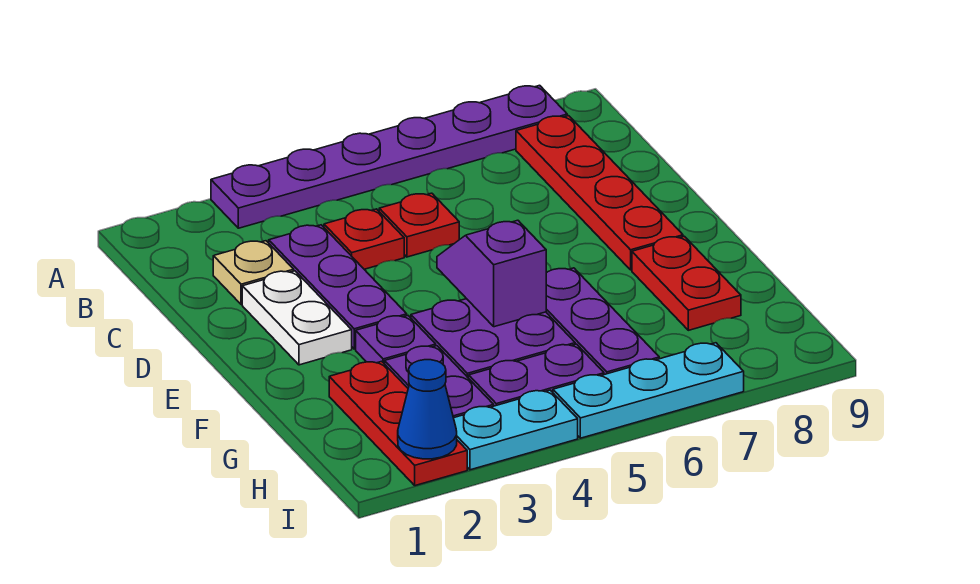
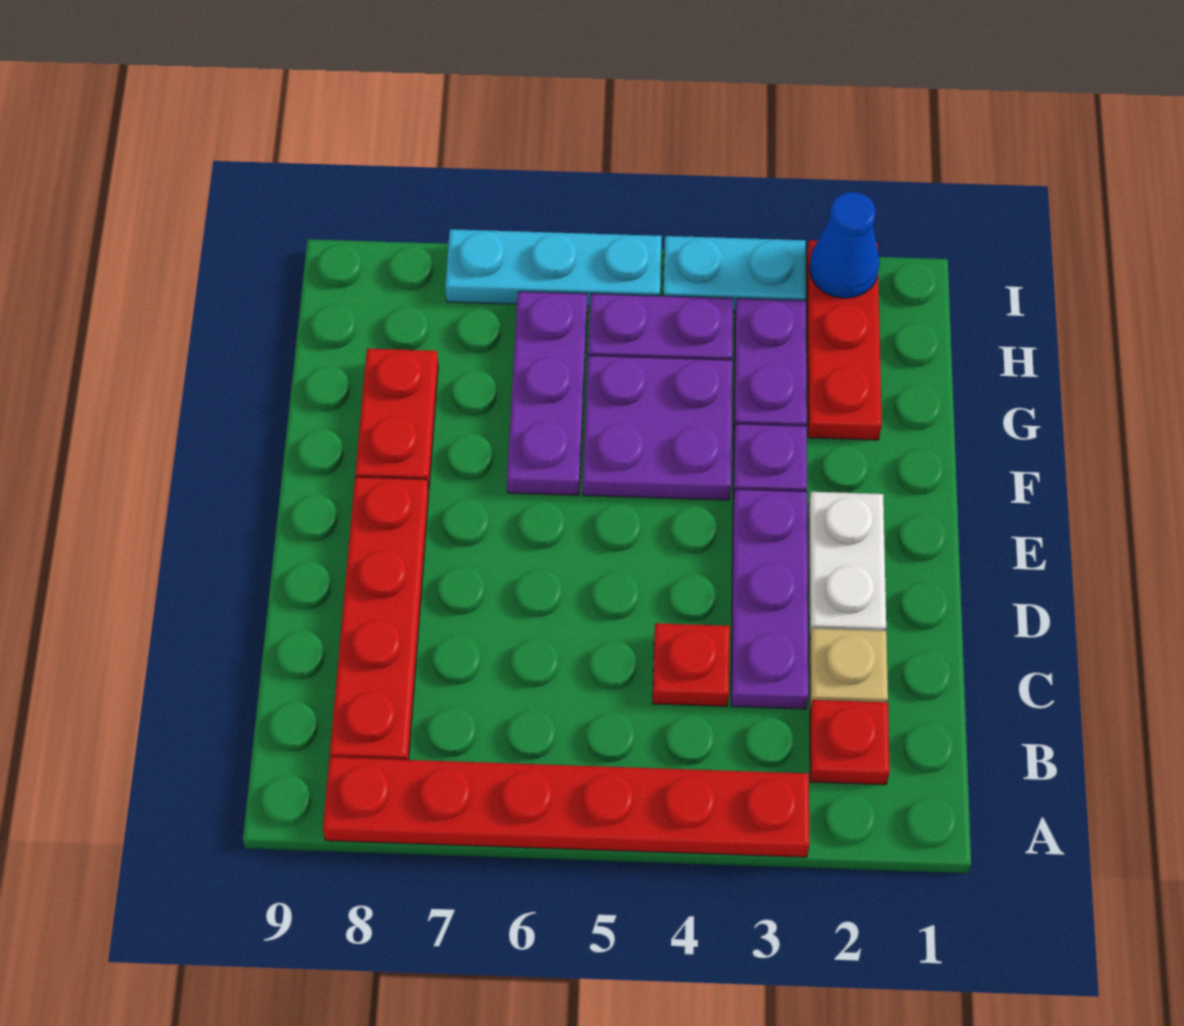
purple 1x6 plate [211,85,567,228] -> red 1x6 plate [323,757,809,857]
red 1x1 plate [379,193,459,257] -> red 1x1 plate moved to [810,700,890,785]
purple 1x2 slope [437,220,546,327] -> none

